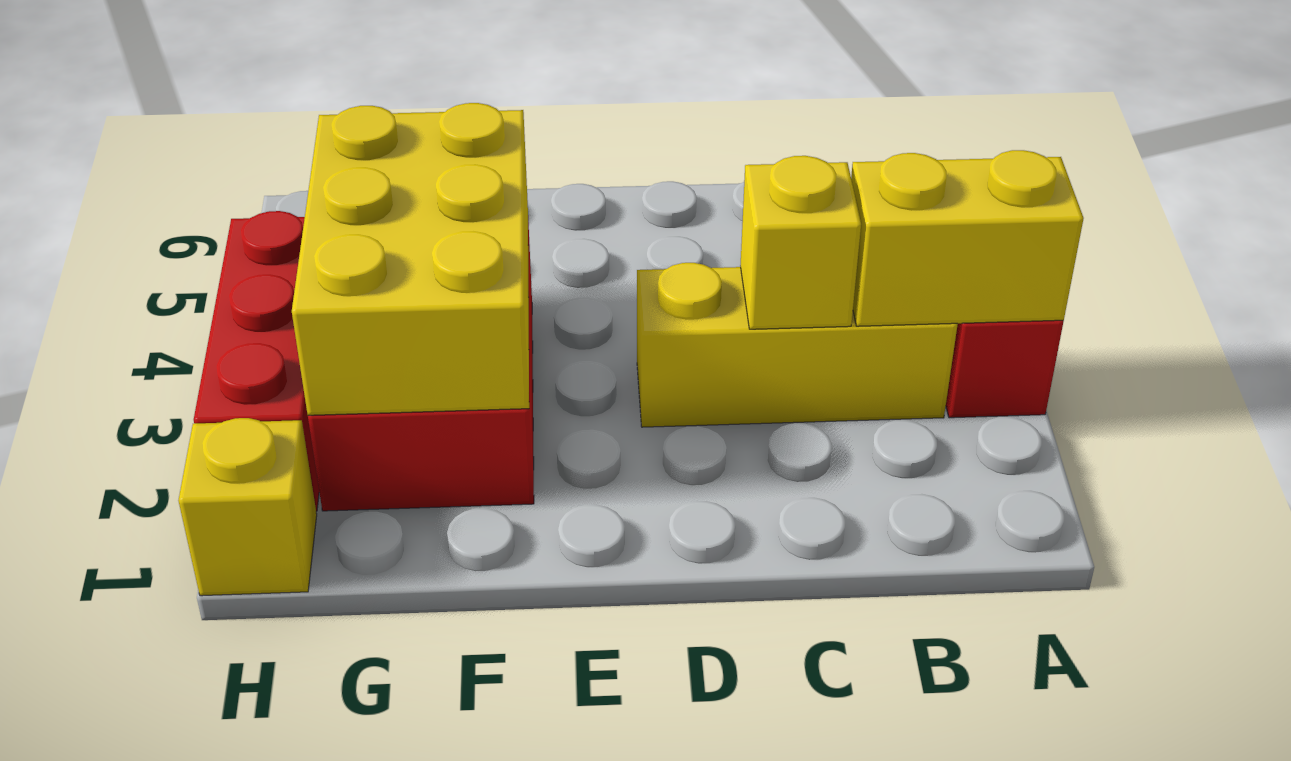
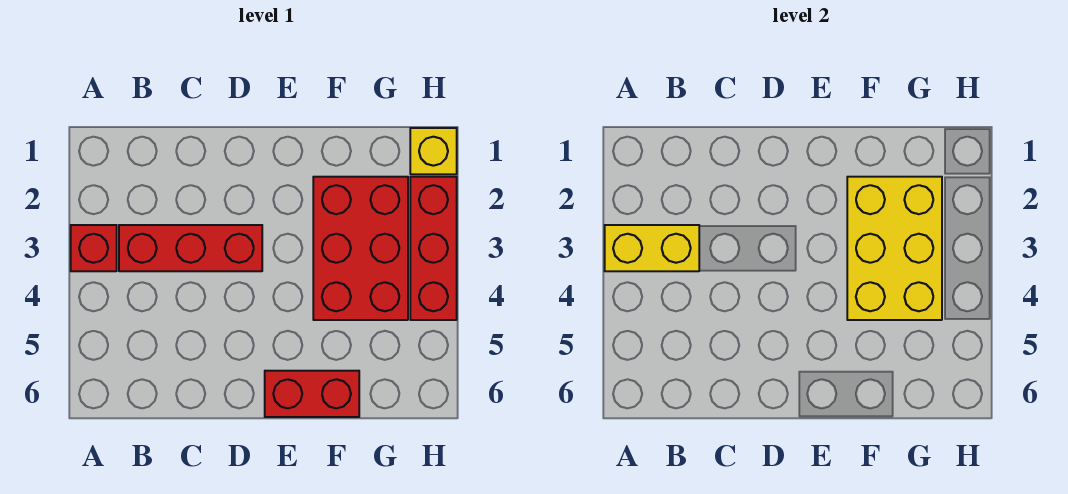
yellow 1x3 brick [637,263,958,427] -> red 1x3 brick [119,225,262,271]
yellow 1x1 brick [740,156,861,329] -> none
none -> red 1x2 brick [265,371,359,417]

